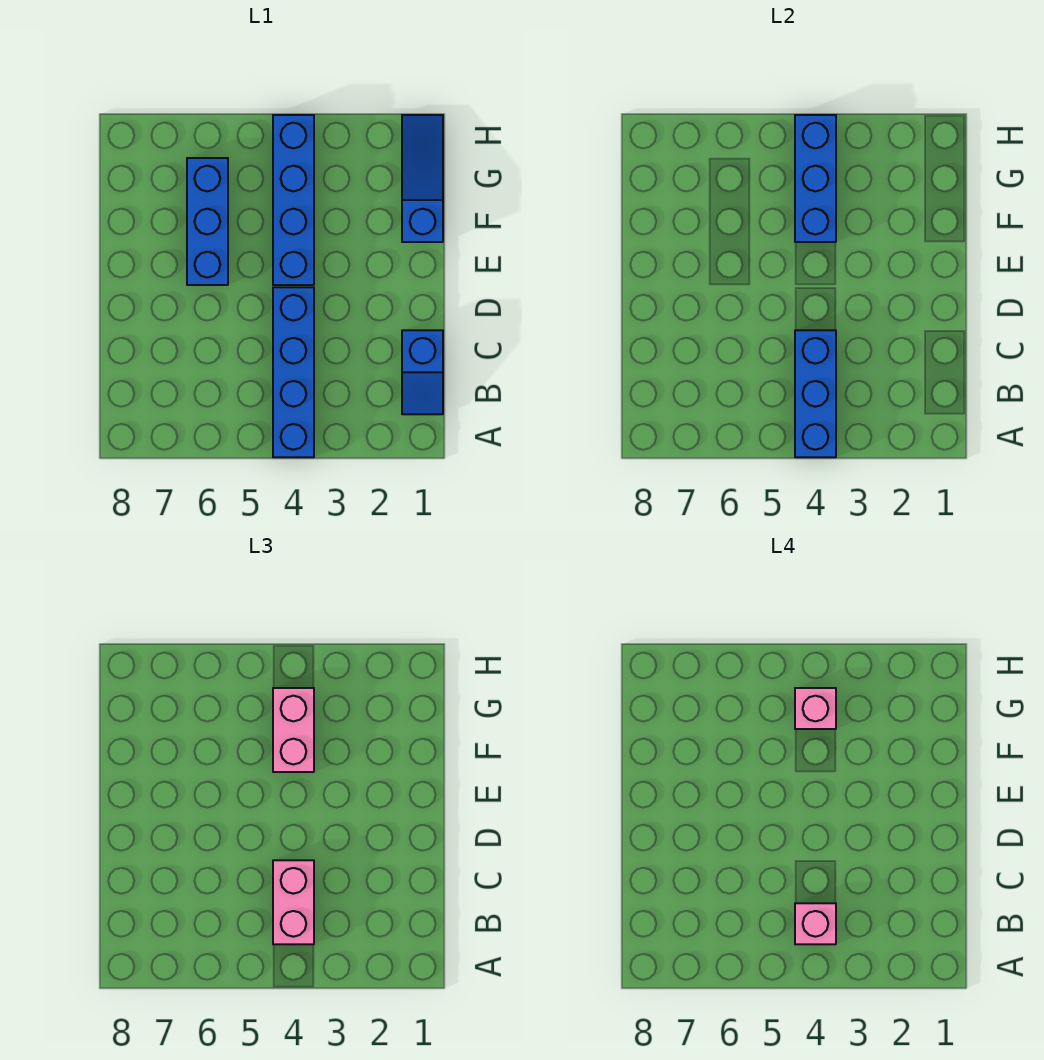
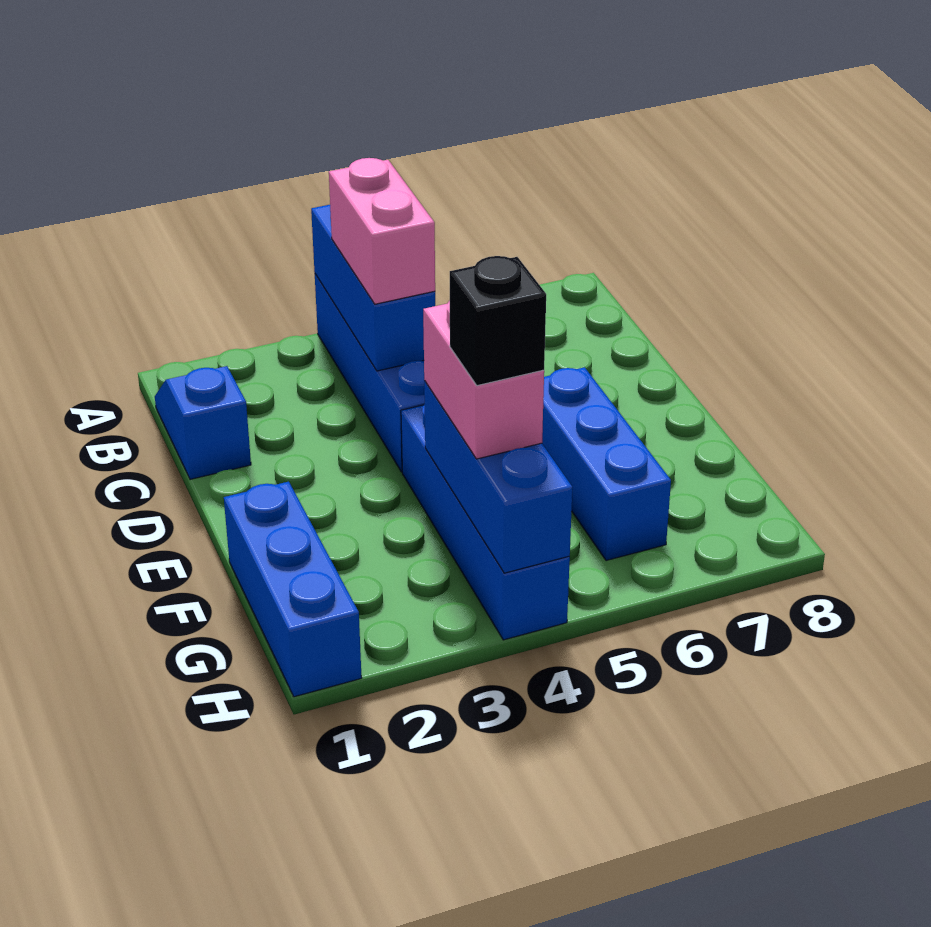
pink 1x1 brick [795,903,836,944] -> none
blue 1x3 slope [402,115,443,242] -> blue 1x3 brick [224,482,362,697]
pink 1x1 brick [795,688,836,729] -> black 1x1 brick [450,256,546,386]

